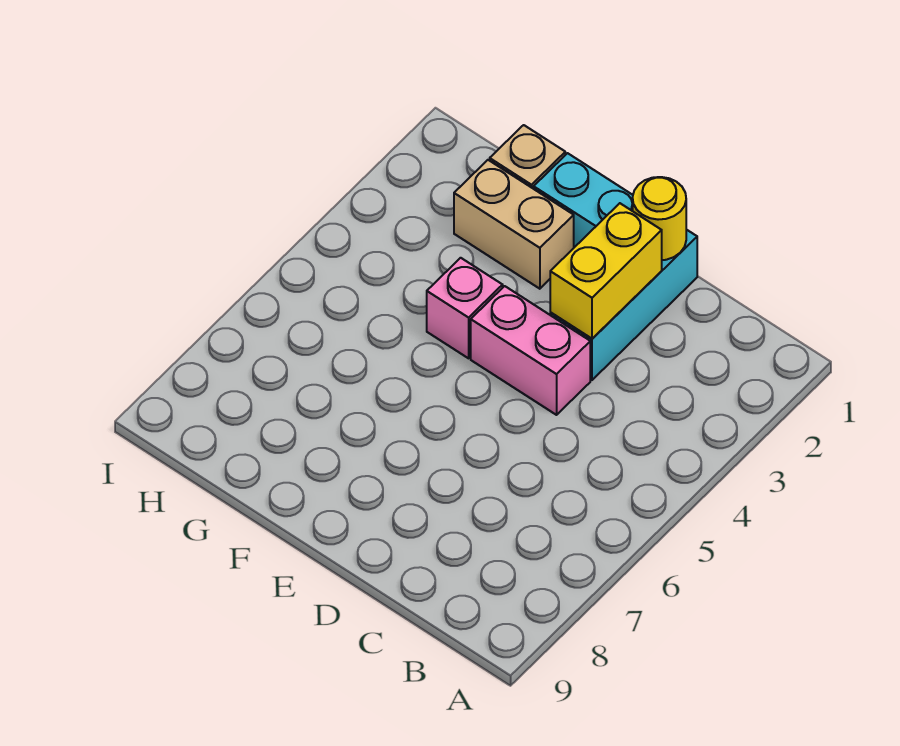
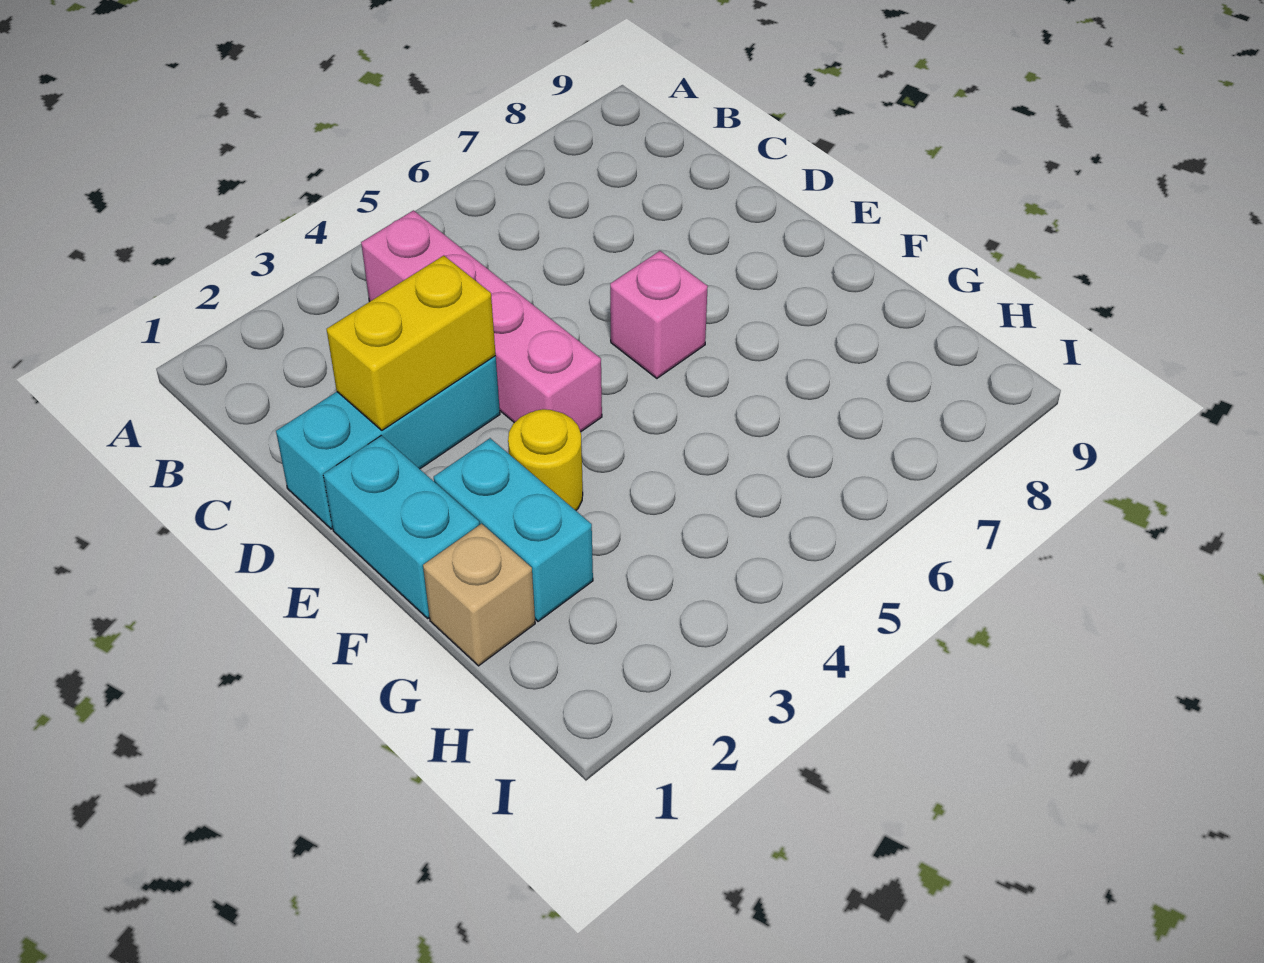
yellow 1x1 round brick [633,177,686,260] -> yellow 1x1 round brick moved to [508,409,583,510]
pink 1x2 brick [471,286,590,415] -> pink 1x4 brick [361,210,602,432]
tan 1x2 brick [454,160,574,289] -> cyan 1x2 brick [434,438,593,621]
pink 1x1 brick [427,258,503,358] -> pink 1x1 brick moved to [610,251,708,378]

